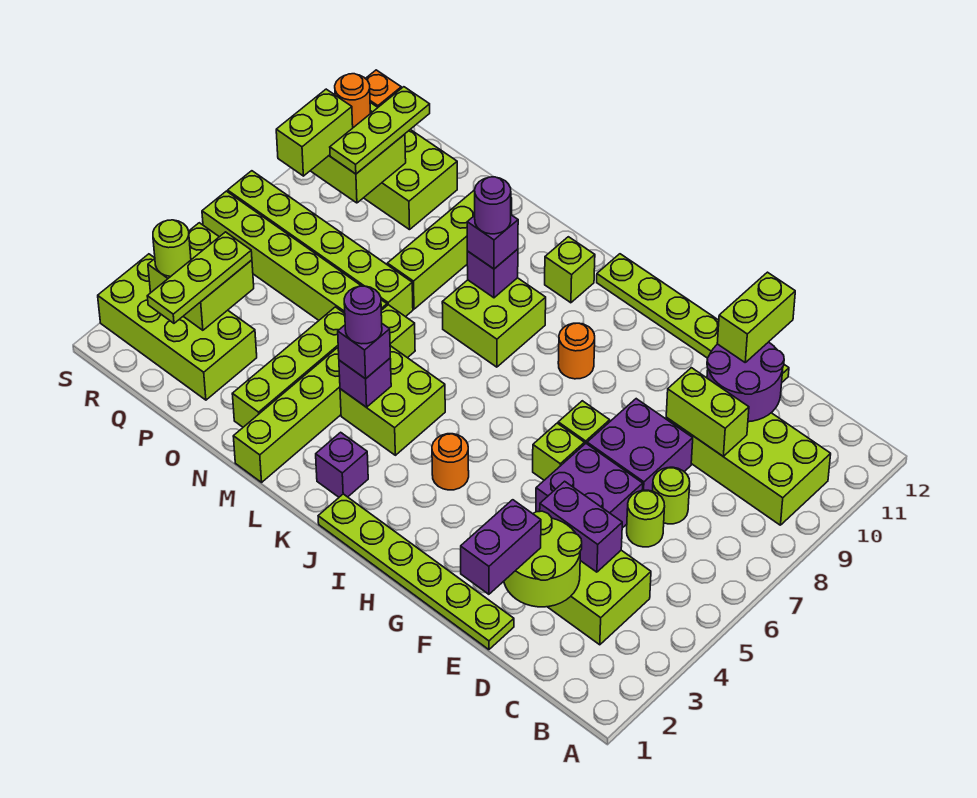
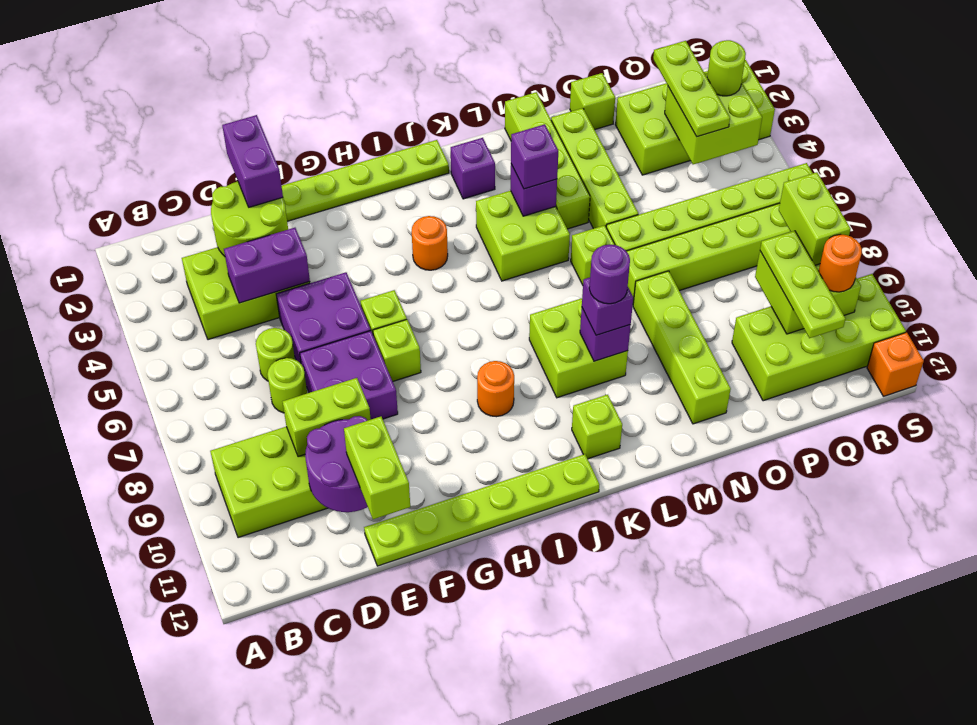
purple 1x1 round brick [344,286,382,344] -> none
none -> lime 1x1 brick [570,73,615,130]

